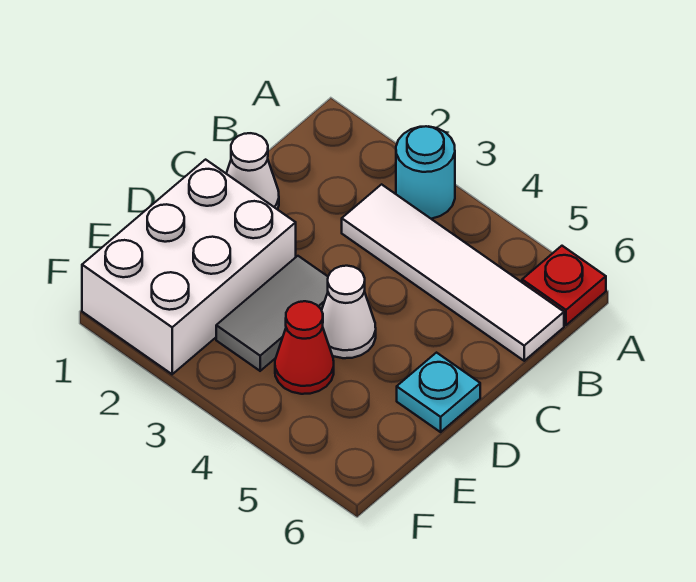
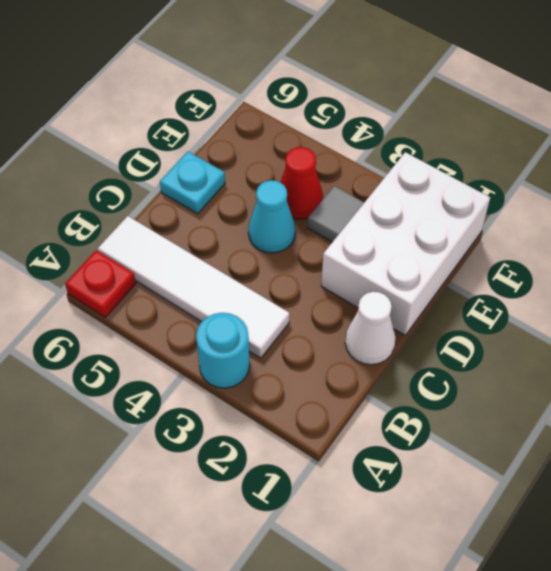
grey 1x2 tile [216,256,328,371] -> grey 1x1 tile [308,186,364,242]
white 1x1 cone [322,266,376,358] -> cyan 1x1 cone [248,180,295,253]

